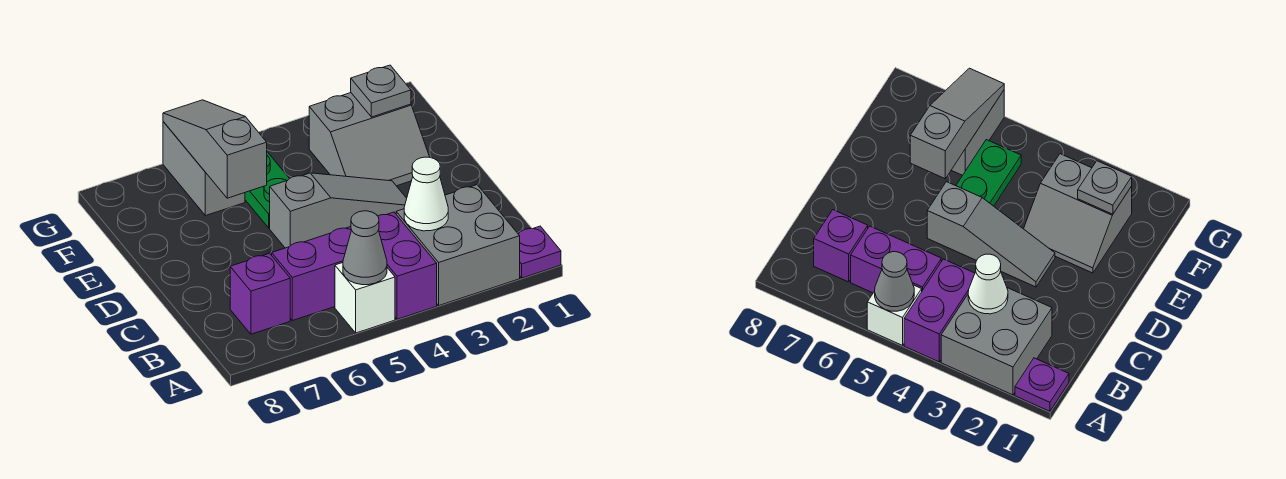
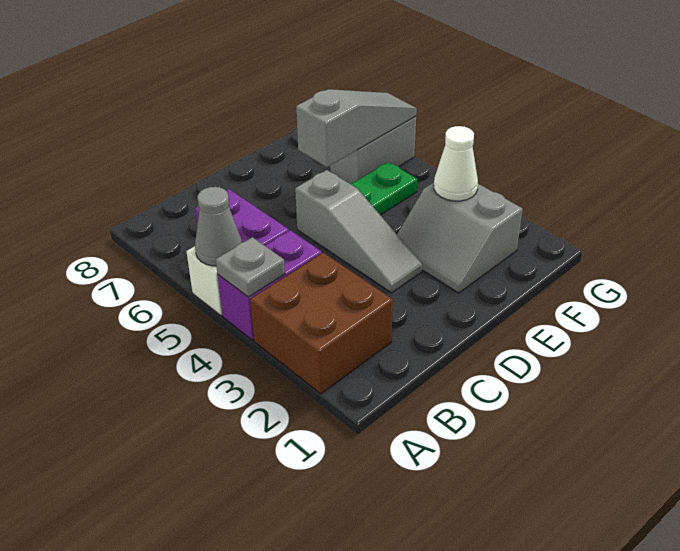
purple 1x1 plate [518,226,561,278] -> none
grey 2x2 brick [396,185,520,305] -> brown 2x2 brick [250,253,393,394]
white 1x1 cone [404,157,448,231] -> white 1x1 cone moved to [434,126,478,201]
purple 1x1 brick [230,253,290,334] -> none
grey 1x1 plate [351,65,411,117] -> grey 1x1 plate moved to [216,237,285,297]

